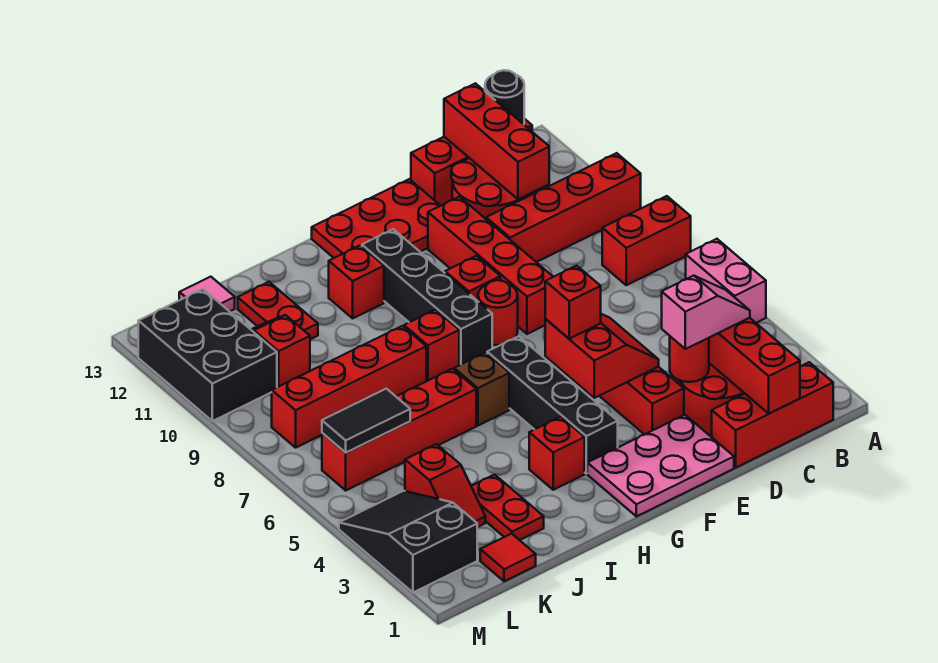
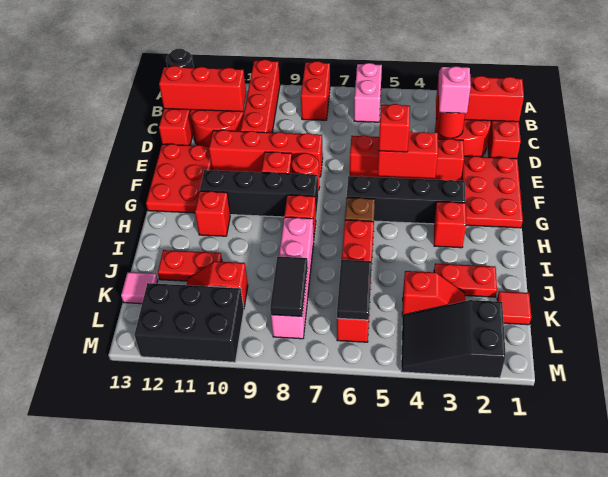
pink 1x2 brick [686,239,766,323] -> pink 1x2 brick turned to [354,63,382,122]
pink 2x3 plate [587,415,734,516] -> red 2x3 plate [462,156,523,228]
red 1x4 brick [272,326,426,448] -> pink 1x4 brick [271,217,314,339]
none -> black 1x2 tile [270,257,308,316]

